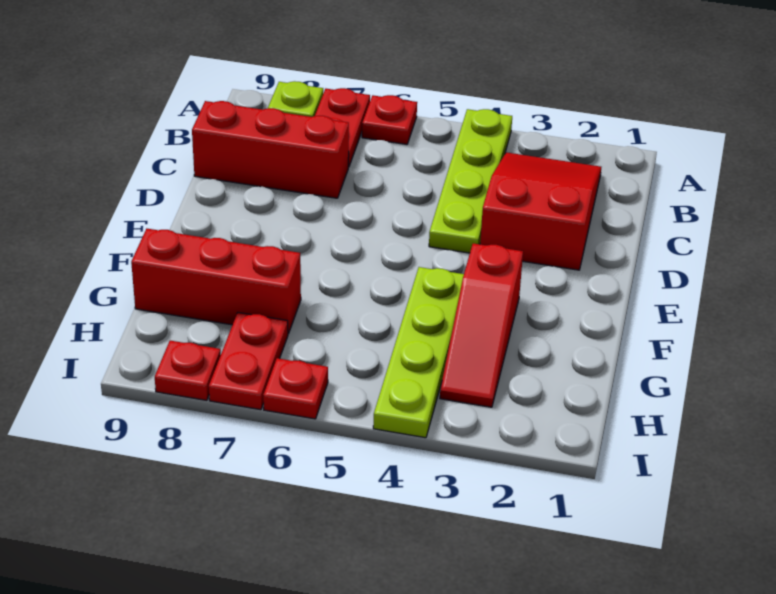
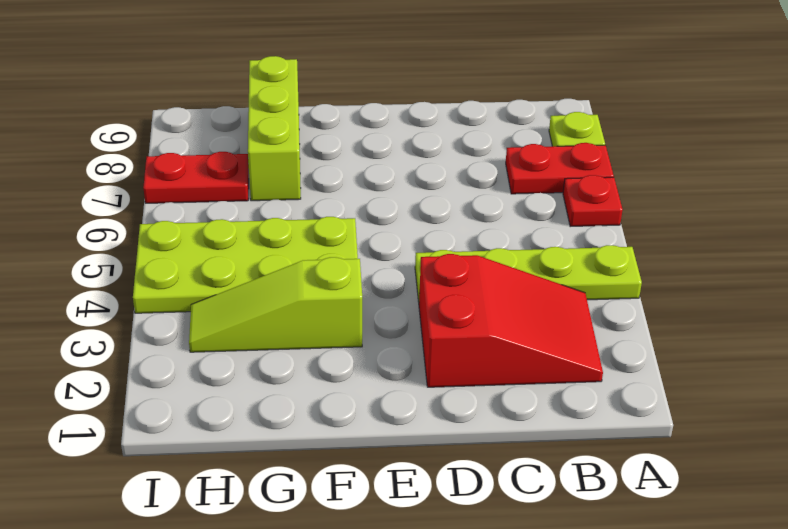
red 1x3 brick [192,101,349,198] -> none
red 1x3 slope [440,243,523,407] -> lime 1x3 slope [189,257,362,352]
lime 1x4 plate [373,267,464,438] -> lime 2x4 plate [133,217,358,313]
red 1x3 brick [131,229,301,334] -> lime 1x3 brick [248,56,301,201]
red 1x1 plate [263,358,328,419] -> none
red 1x1 plate [155,341,221,400] -> none

